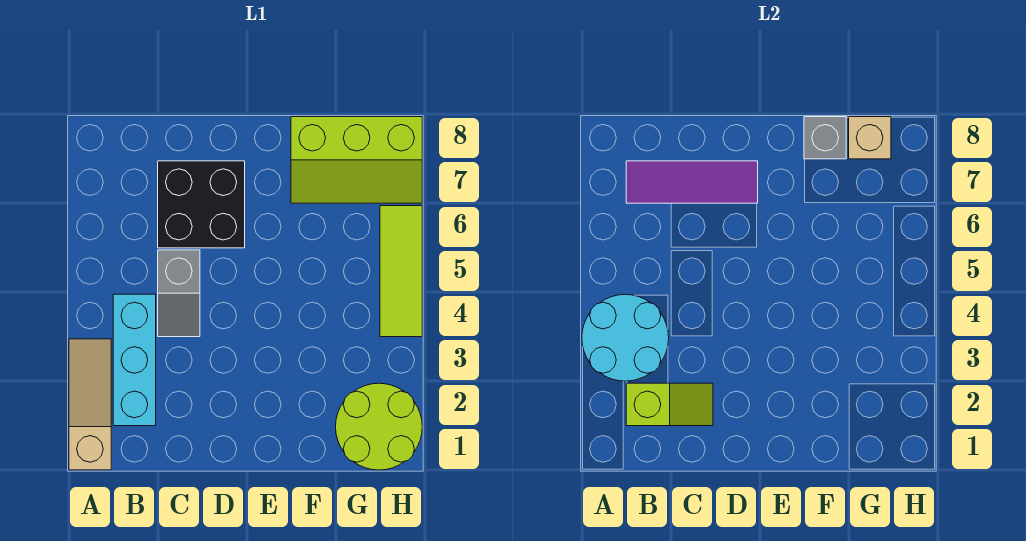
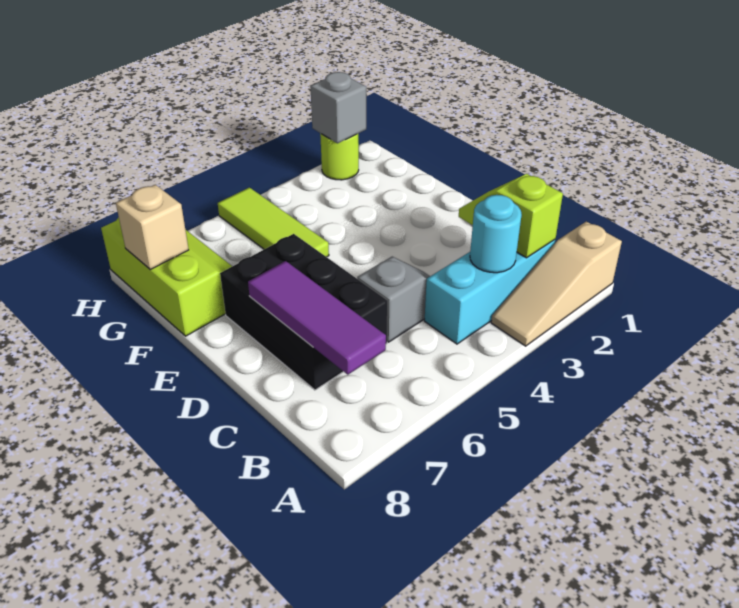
cyan 2x2 round brick [582,294,669,381] -> cyan 1x1 round brick [470,195,522,273]
black 2x2 brick [158,161,245,248] -> black 2x3 brick [220,234,388,390]
grey 1x1 brick [804,117,846,159] -> grey 1x1 brick moved to [310,72,366,143]
lime 2x2 round brick [336,383,422,470] -> lime 1x1 round brick [320,133,359,180]
lime 1x3 tile [380,206,422,337] -> lime 1x3 tile turned to [218,187,329,257]

